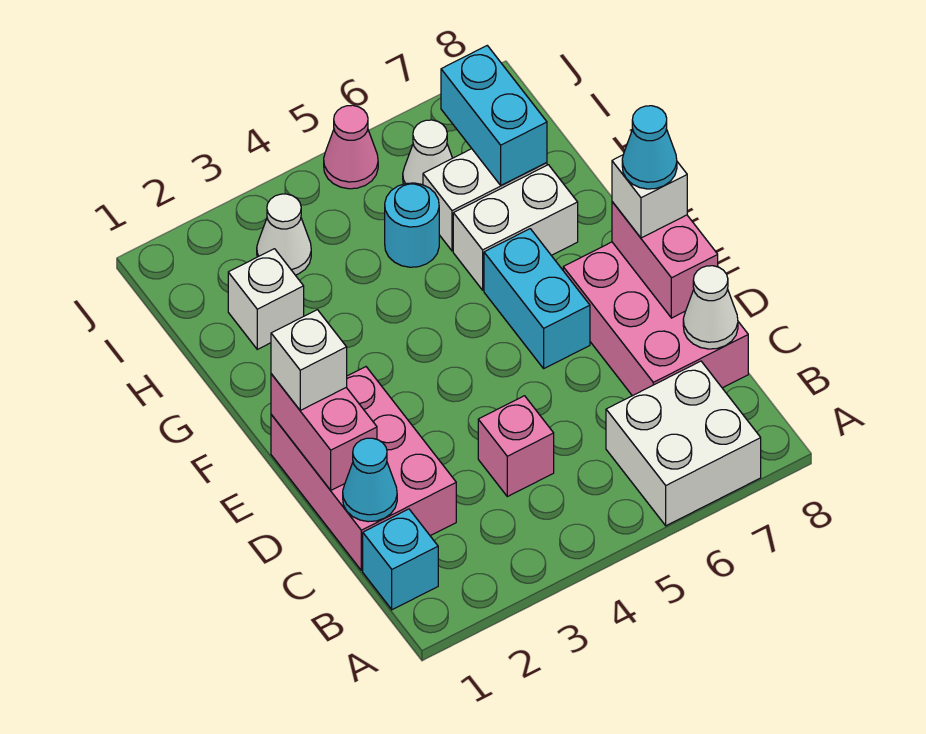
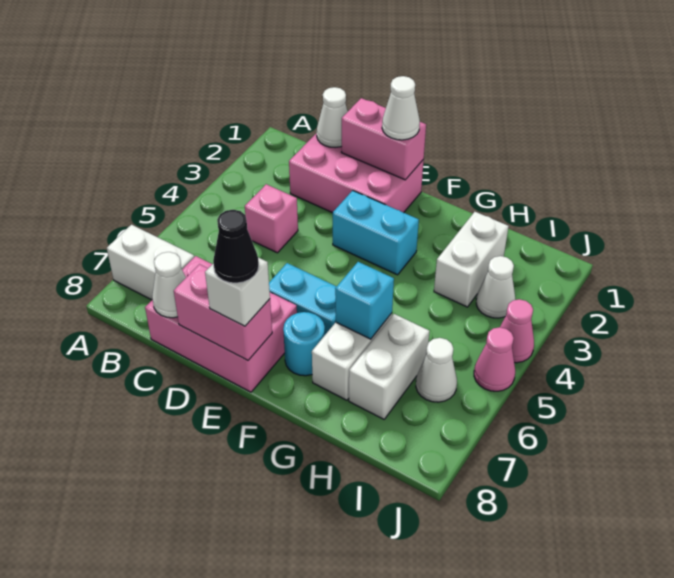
white 2x2 brick [606,361,761,526] -> white 1x2 brick [107,225,194,300]
cyan 1x1 brick [363,509,438,610] -> cyan 1x1 brick moved to [335,262,394,339]
cyan 1x1 cone [343,438,397,522] -> white 1x1 cone [317,87,348,148]
white 1x1 brick [271,310,347,410] -> white 1x1 cone [382,76,420,140]
cyan 1x1 cone [622,106,677,189] -> black 1x1 cone [213,210,259,283]
white 1x1 brick [228,249,304,349] -> white 1x2 brick [434,212,509,307]
cyan 1x1 round brick [385,183,439,267] -> cyan 1x1 round brick moved to [283,312,325,376]
cyan 1x2 brick [441,46,547,185] -> cyan 1x2 brick moved to [333,190,419,275]
none -> pink 1x1 cone [500,299,534,363]

